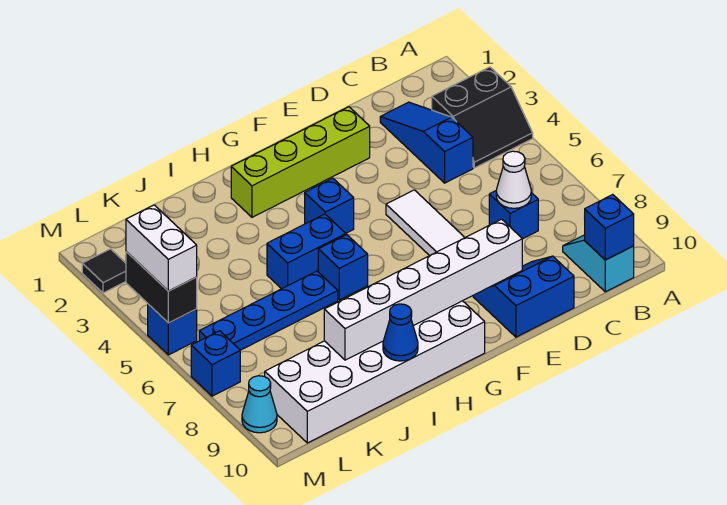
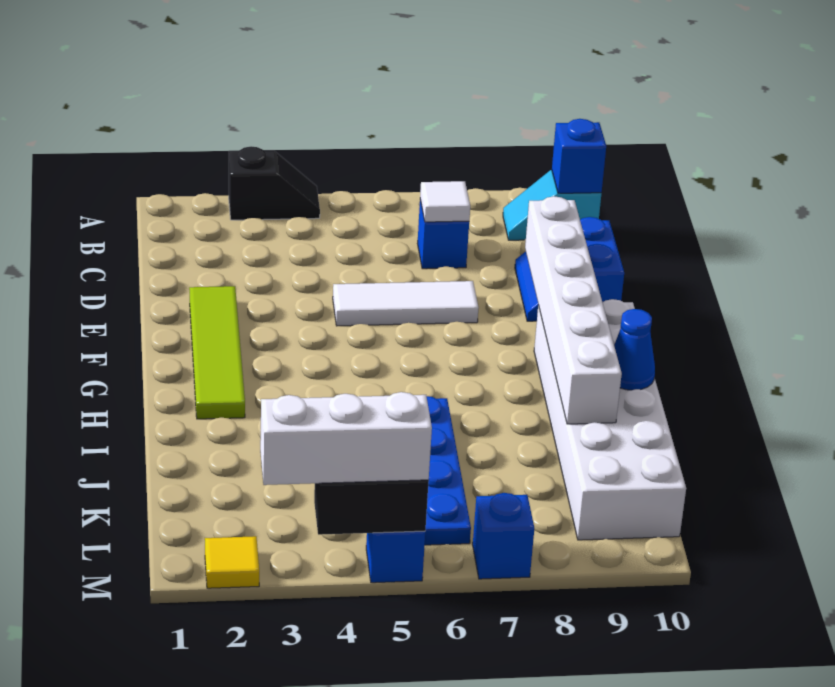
black 2x2 slope [432,67,533,168] -> black 1x2 slope [229,146,320,220]
blue 1x3 slope [380,102,473,183] -> none
white 1x1 cone [496,151,531,208] -> white 1x1 tile [420,181,470,222]
lime 1x4 brick [231,107,370,217] -> lime 1x4 tile [189,286,245,419]
blue 1x1 brick [305,178,354,233] -> none
blue 1x2 brick [267,214,346,289] -> none
blue 1x1 brick [318,235,368,300] -> none
black 1x1 tile [82,249,126,293] -> yellow 1x1 tile [205,536,259,588]
white 1x2 brick [126,205,197,291] -> white 1x3 brick [260,392,432,485]
cyan 1x1 cone [242,376,277,433] -> none

